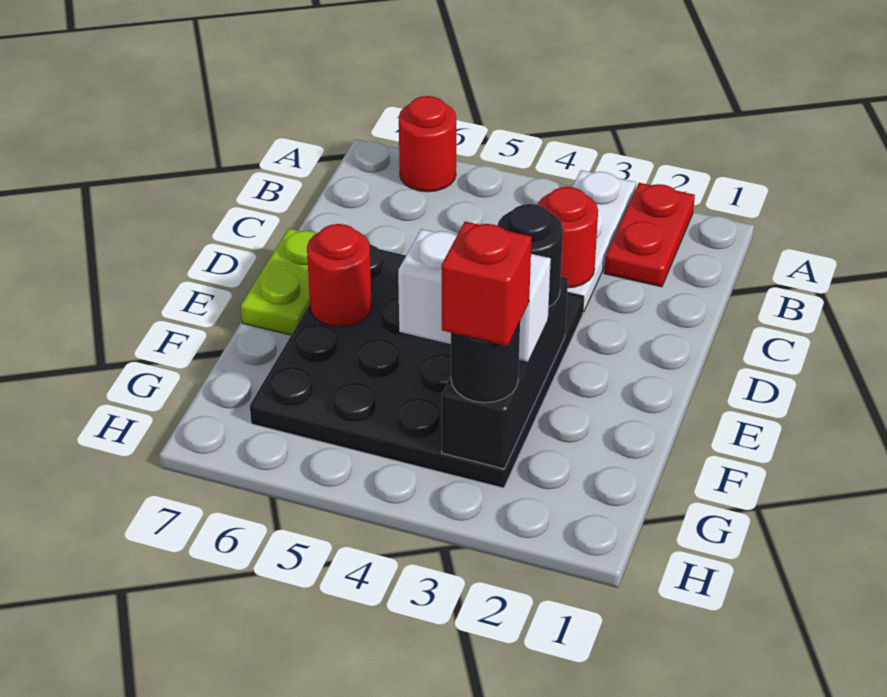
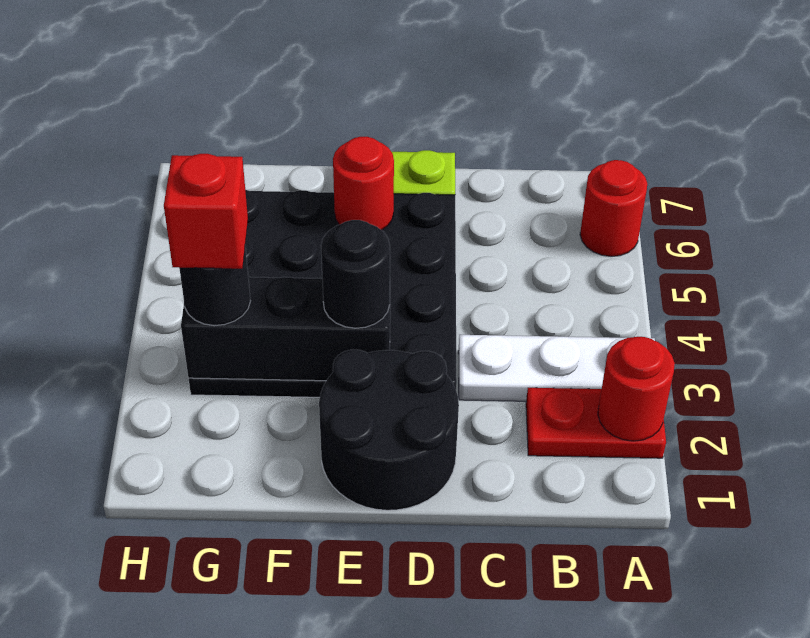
red 1x1 round brick [538,187,598,288] -> red 1x1 round brick moved to [598,337,675,441]
none -> black 2x2 round brick [319,350,459,510]
white 1x2 brick [398,229,551,363] -> none

